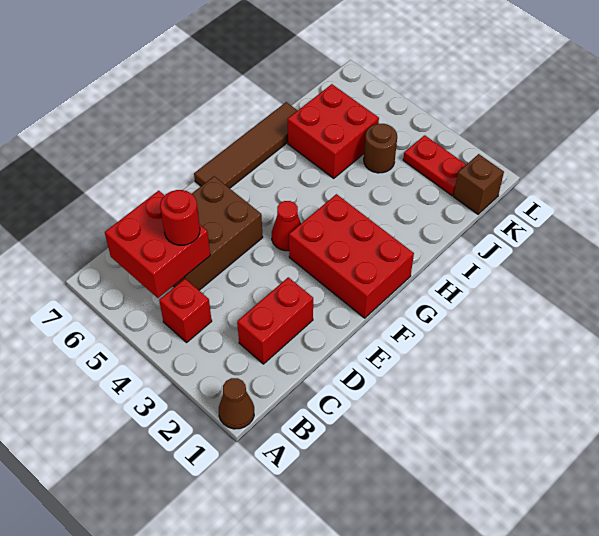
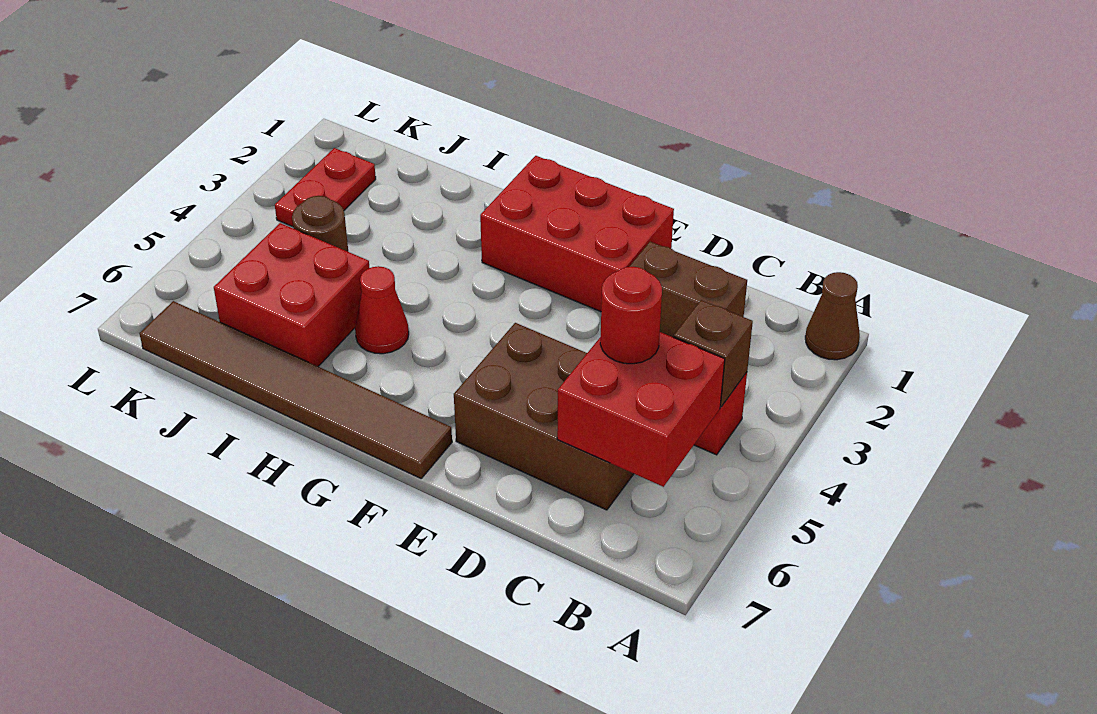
red 1x2 brick [237,277,313,364] -> brown 1x2 brick [629,242,747,337]
red 2x3 brick [289,194,414,318] -> red 2x3 brick turned to [480,156,674,312]
red 1x1 cone [272,201,301,251] -> red 1x1 cone moved to [355,266,409,354]
brown 1x4 tile [194,102,298,188] -> brown 1x6 tile [139,301,452,478]
brown 1x1 brick [454,154,504,214] -> brown 1x1 brick moved to [674,300,753,407]

